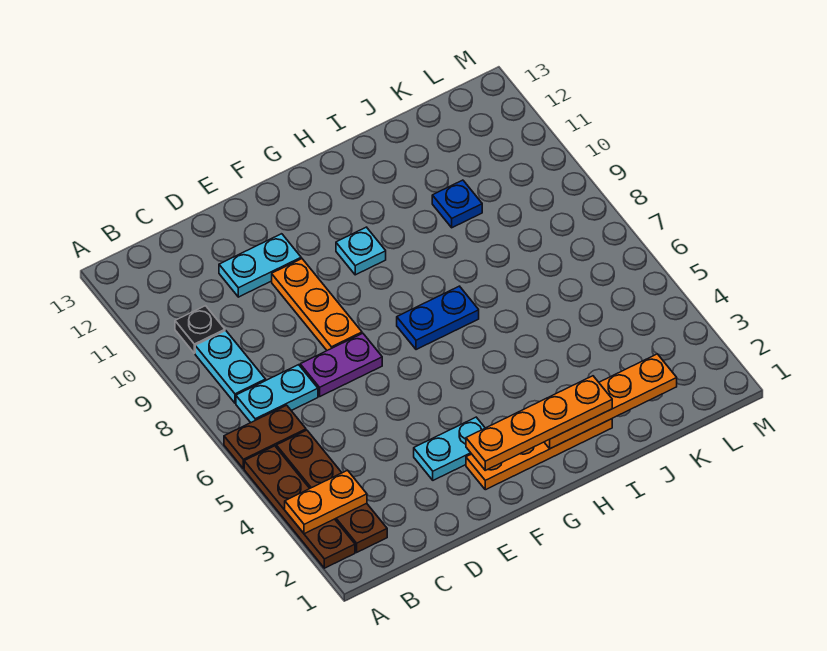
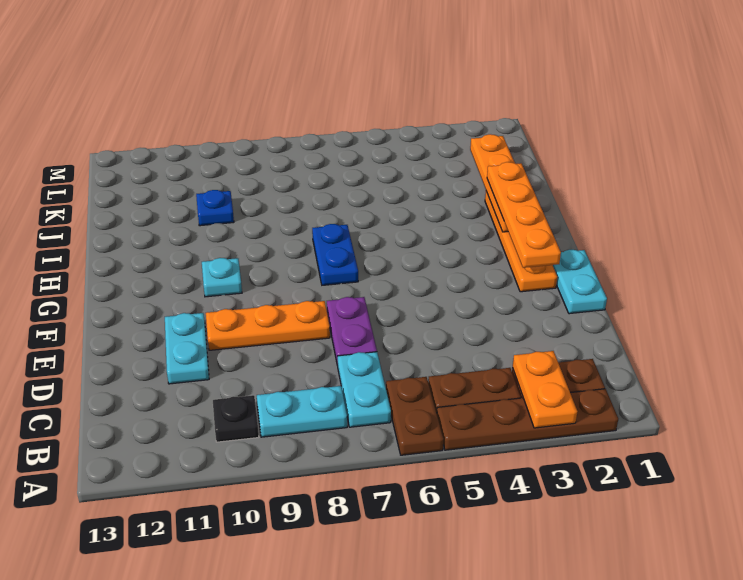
cyan 1x2 plate [414,417,485,480] -> cyan 1x2 plate moved to [553,250,607,314]

